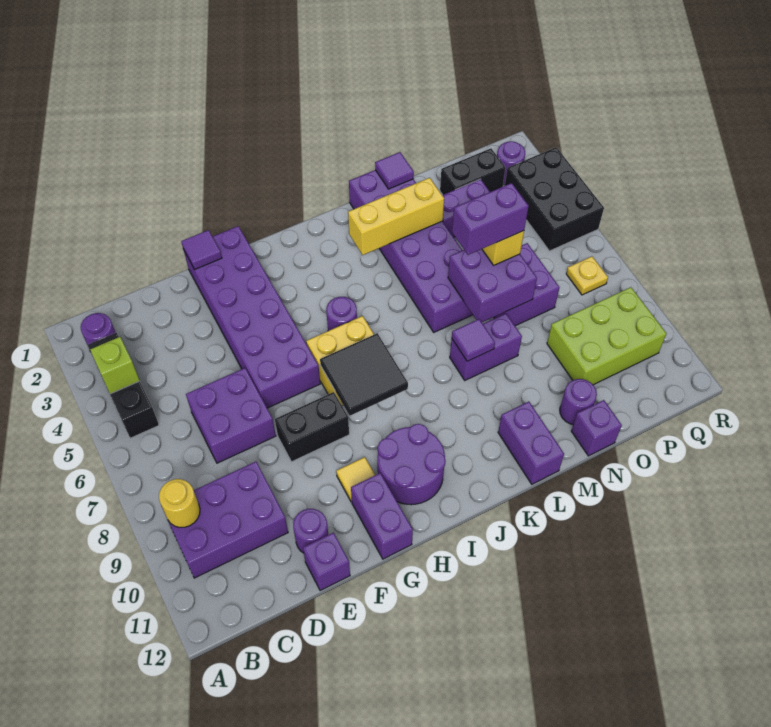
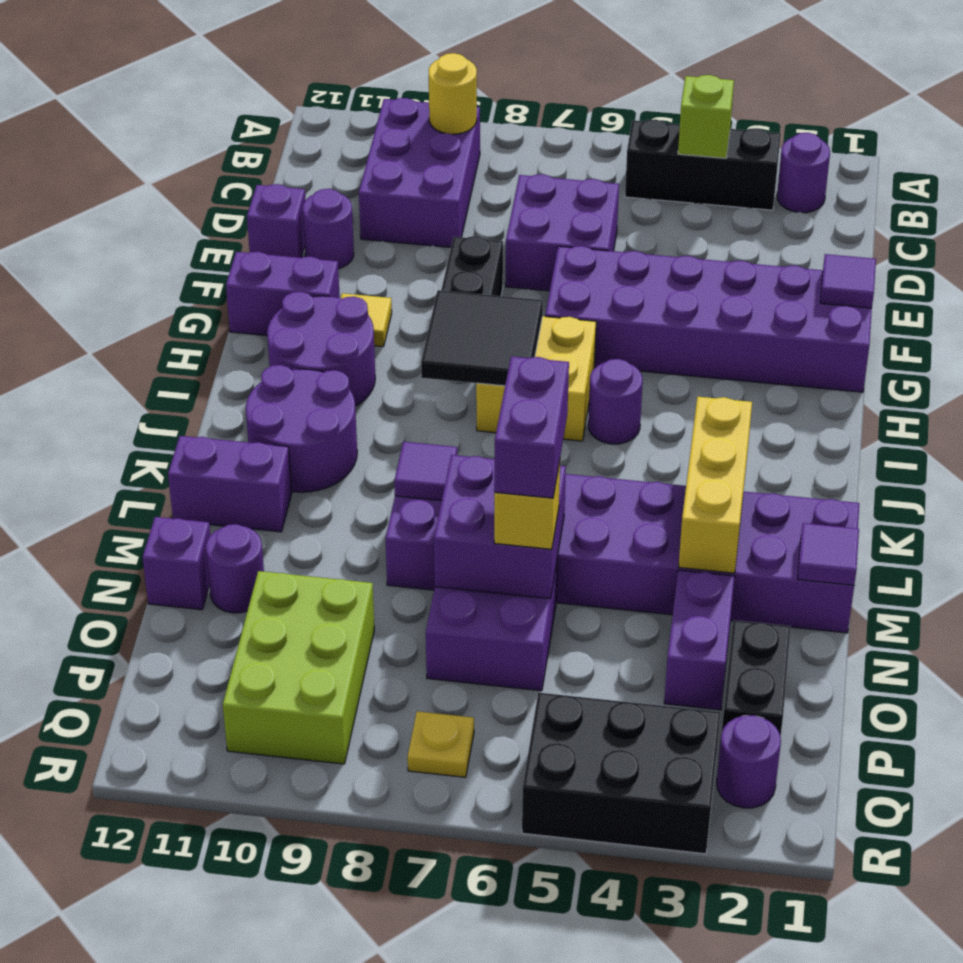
none -> purple 2x2 round brick [246,365,357,492]

